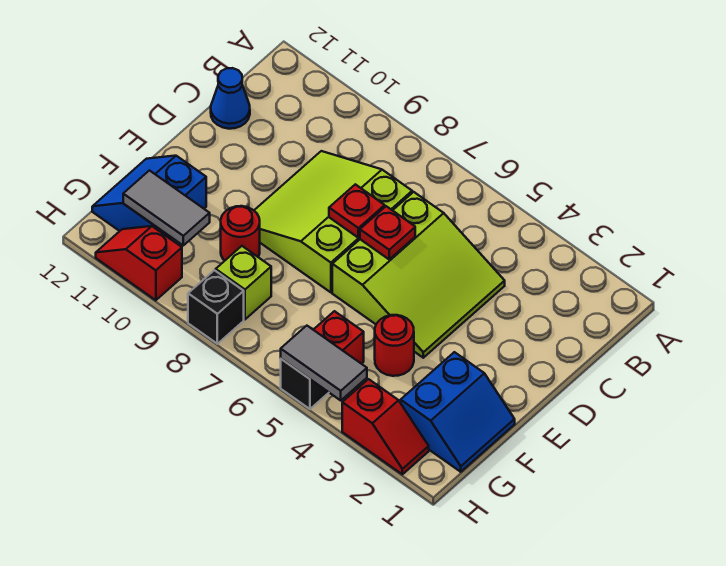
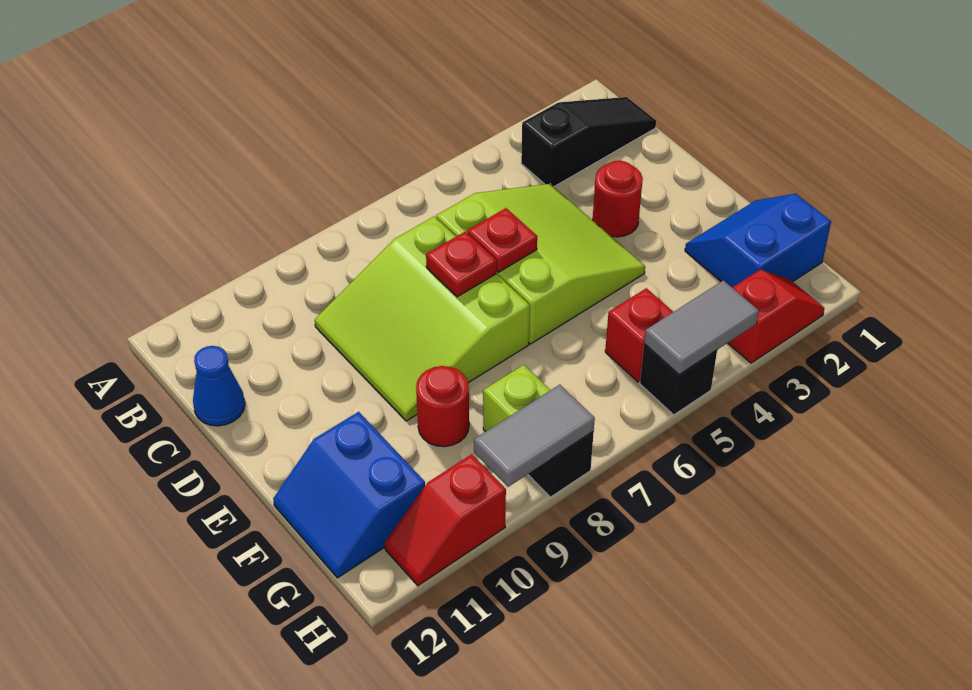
none -> black 1x3 slope [521,97,656,187]
blue 2x2 slope [401,352,515,472] -> blue 2x2 slope turned to [685,194,831,287]
red 1x1 round brick [375,315,414,376] -> red 1x1 round brick moved to [593,161,643,237]
grey 1x2 tile [123,171,210,245] -> grey 1x2 tile moved to [474,385,595,487]

